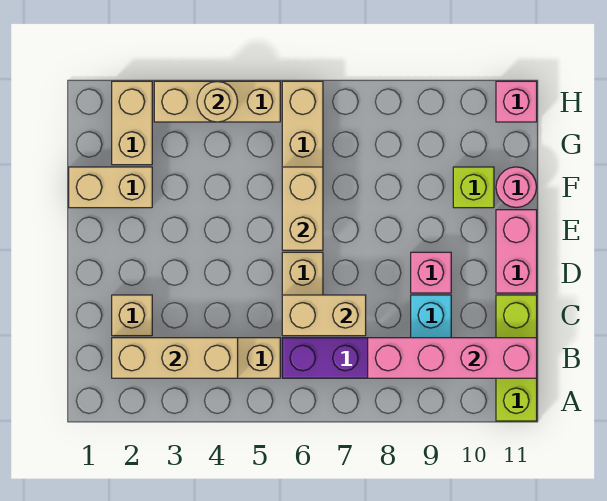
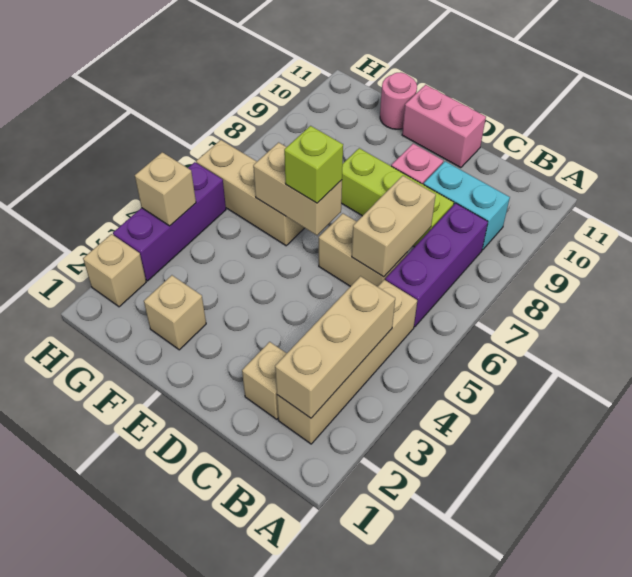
lime 1x3 brick [496,295,537,421] -> lime 1x3 brick moved to [341,148,454,247]
pink 1x4 brick [368,338,537,378] -> none
tan 1x2 brick [69,167,152,208] -> tan 1x1 brick [144,275,206,350]
lime 1x1 brick [453,167,494,208] -> lime 1x1 brick moved to [284,126,343,203]
tan 1x2 brick [112,81,152,165] -> tan 1x1 brick [83,234,146,307]
tan 1x3 brick [154,81,280,122] -> purple 1x3 brick [113,162,226,281]
tan 1x1 round brick [197,81,238,122] -> tan 1x1 brick [135,152,196,226]
pink 1x1 brick [496,81,537,122] -> none

